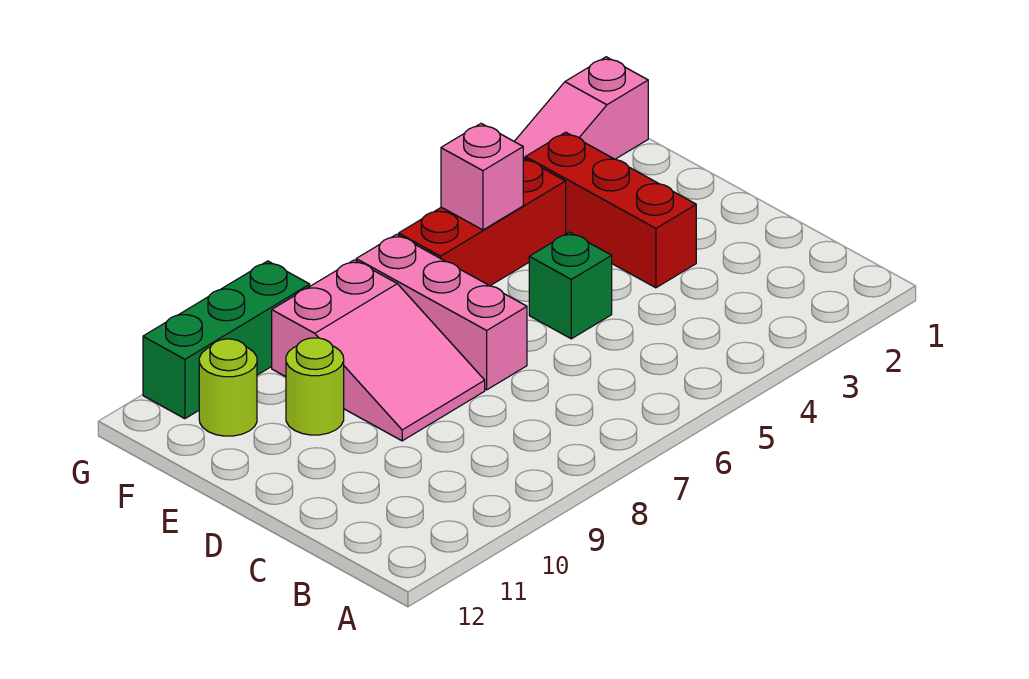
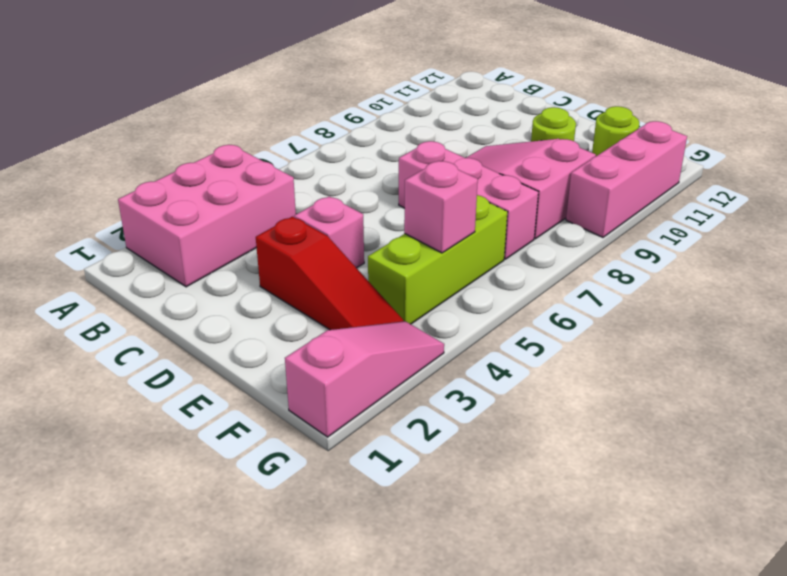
none -> pink 2x3 brick [118,145,296,287]
red 1x3 brick [525,132,696,288] -> red 1x3 slope [256,217,404,330]
none -> pink 1x1 brick [294,196,364,268]
green 1x1 brick [529,232,612,339] -> none
red 1x3 brick [399,158,566,286] -> lime 1x3 brick [368,195,507,324]
green 1x3 brick [143,261,310,419] -> pink 1x3 brick [566,121,687,237]

